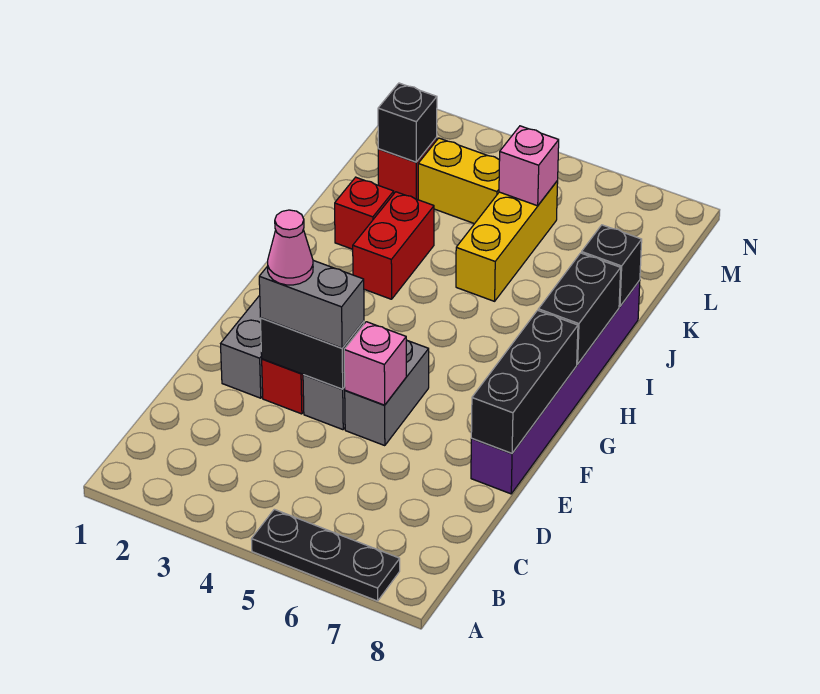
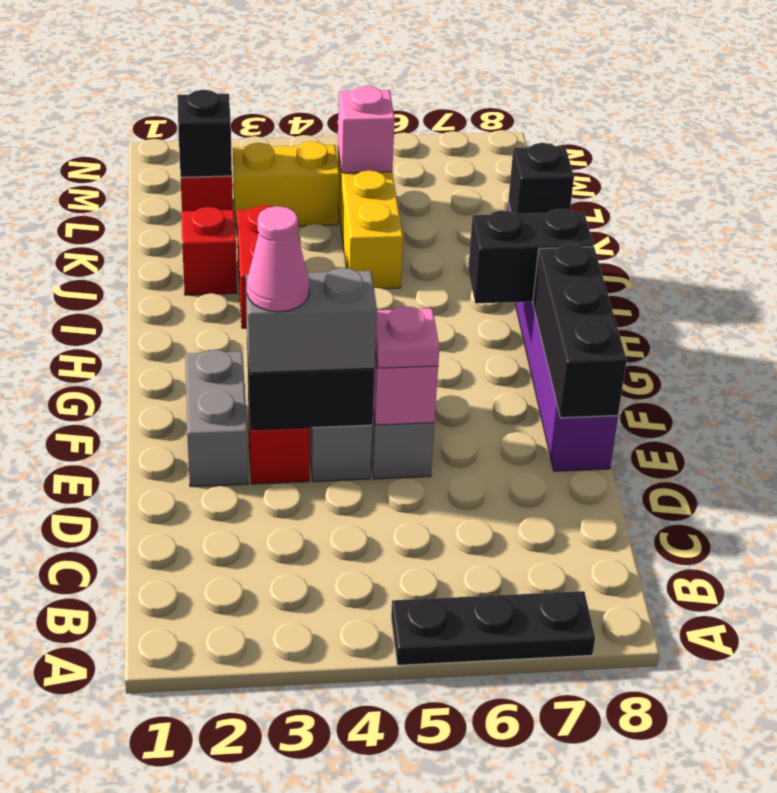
none -> pink 1x1 plate [375,306,440,368]
black 1x2 brick [538,253,621,364] -> black 1x2 brick turned to [468,209,594,303]

